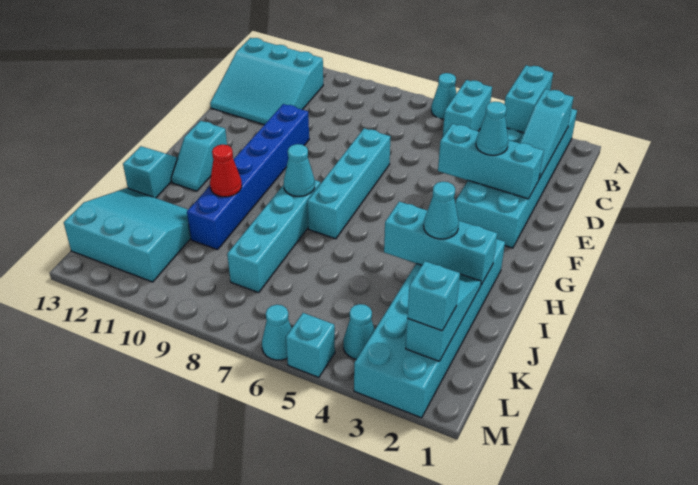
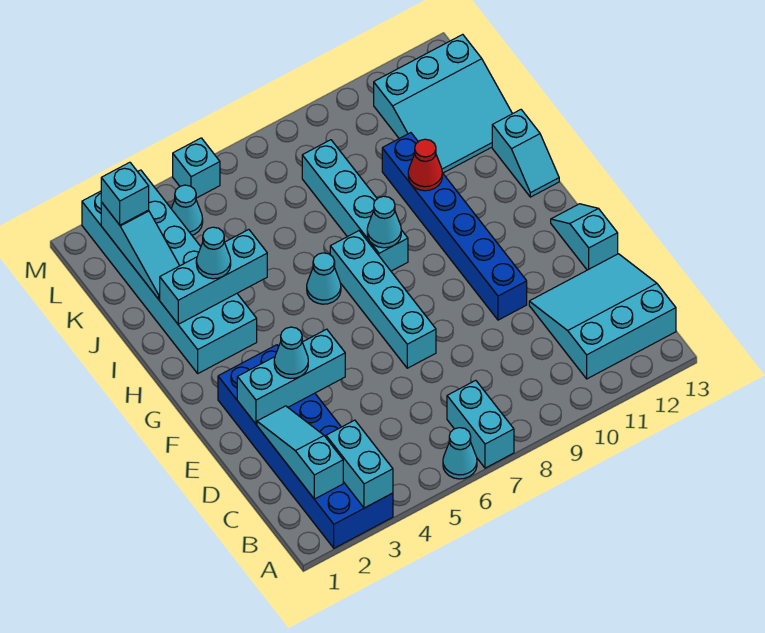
cyan 2x6 brick [455,109,577,248] -> blue 2x6 brick [218,345,393,548]
cyan 1x2 brick [443,80,492,136] -> cyan 1x2 brick moved to [447,380,514,468]
cyan 1x2 slope [171,121,227,191] -> cyan 1x2 slope moved to [551,204,618,270]
cyan 1x1 cone [262,305,292,360] -> cyan 1x1 cone moved to [307,253,341,304]

